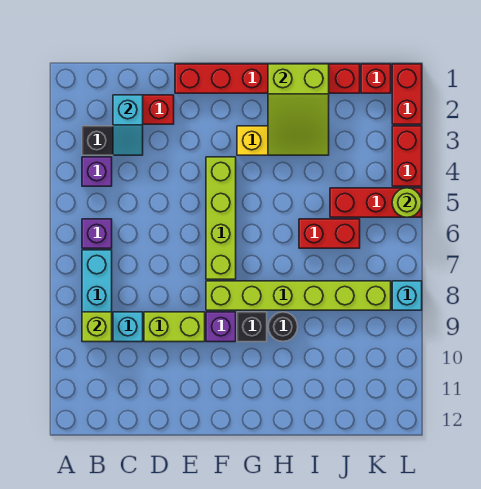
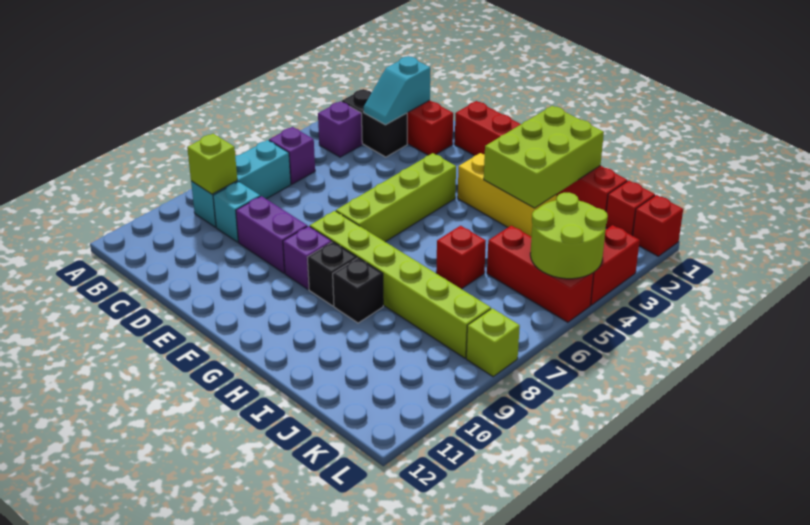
lime 1x2 brick [144,312,205,342] -> purple 1x2 brick [236,196,307,273]
lime 2x3 slope [268,64,329,155] -> lime 2x3 brick [484,106,604,208]
black 1x1 round brick [268,312,298,341] -> black 1x1 brick [333,258,383,323]
red 1x2 brick [299,219,360,248] -> red 1x1 brick [436,226,486,289]
red 1x2 brick [392,64,422,124] -> red 1x1 brick [633,195,683,256]
lime 1x1 round brick [392,188,422,217] -> lime 2x2 round brick [530,193,608,279]
cyan 1x1 brick [392,281,422,310] -> lime 1x1 brick [466,308,520,377]

